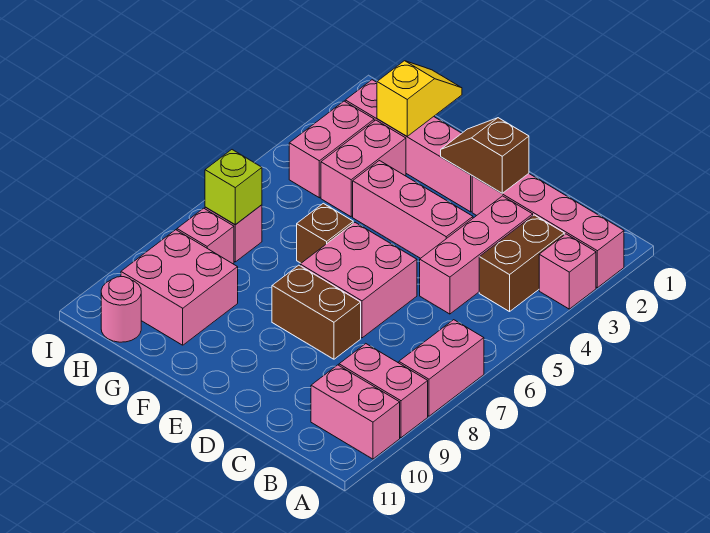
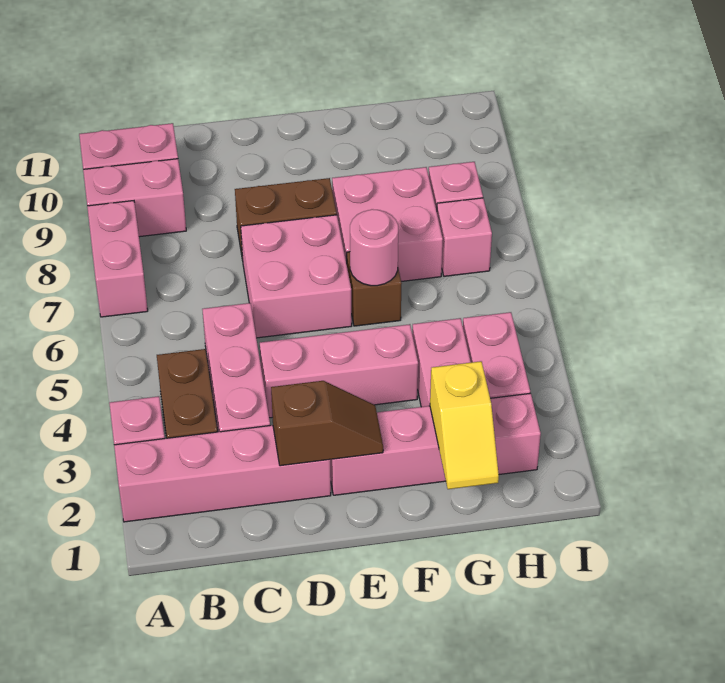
pink 2x2 brick [121,230,238,345] -> pink 2x2 brick moved to [332,167,443,281]
lime 1x1 brick [205,150,262,225] -> none
pink 1x1 round brick [101,277,141,342] -> pink 1x1 round brick moved to [350,209,398,286]

